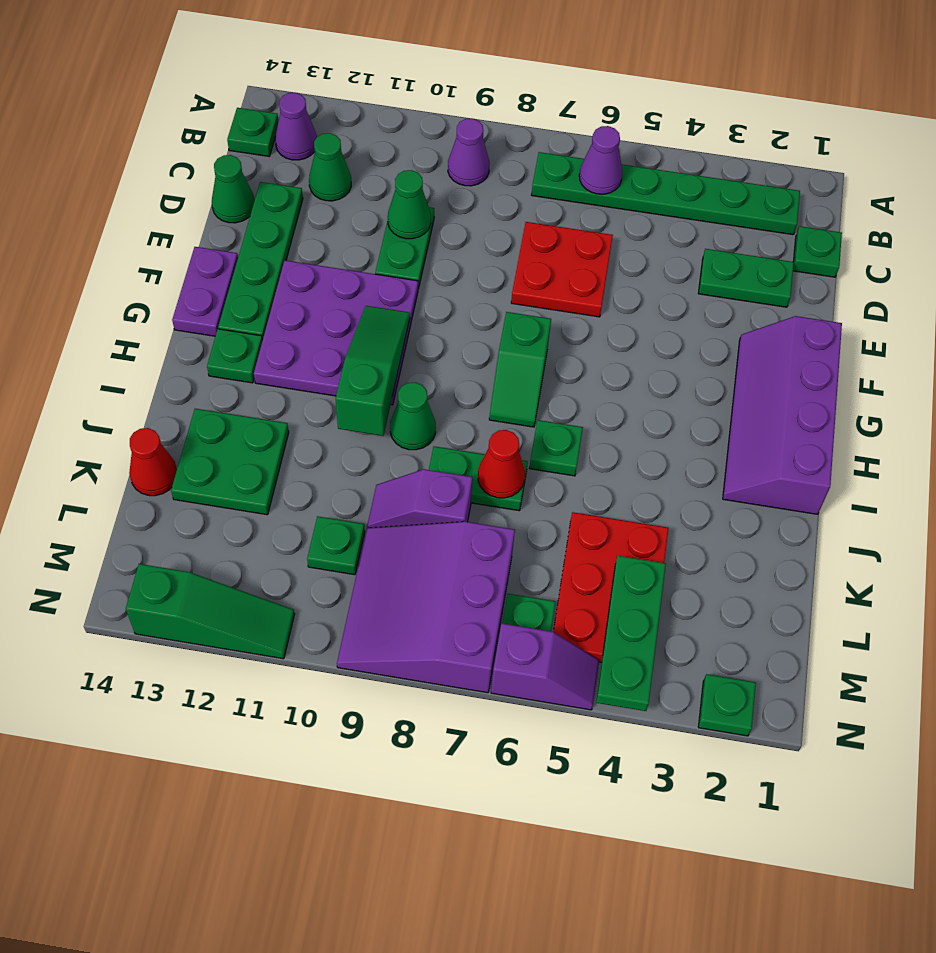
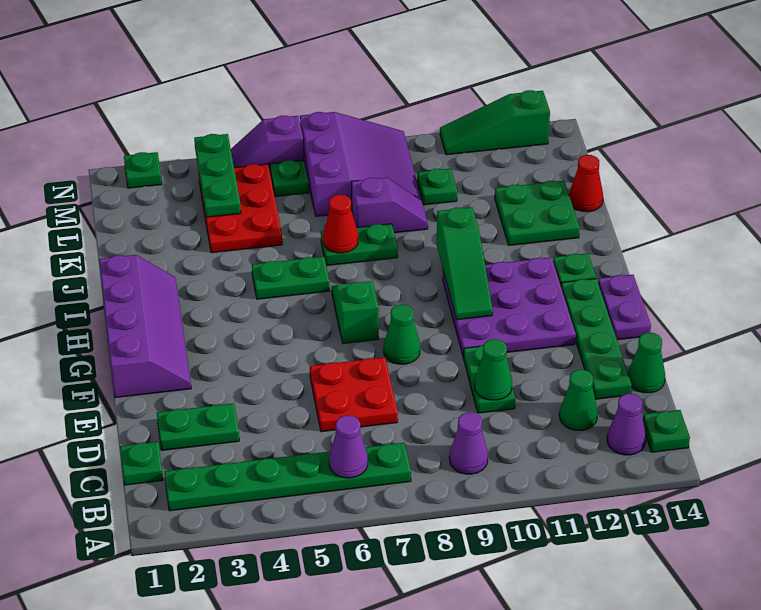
green 1x1 plate [530,420,583,476] -> green 1x2 plate [252,257,330,299]
green 1x1 cone [390,382,436,450] -> green 1x1 cone moved to [384,305,420,364]

